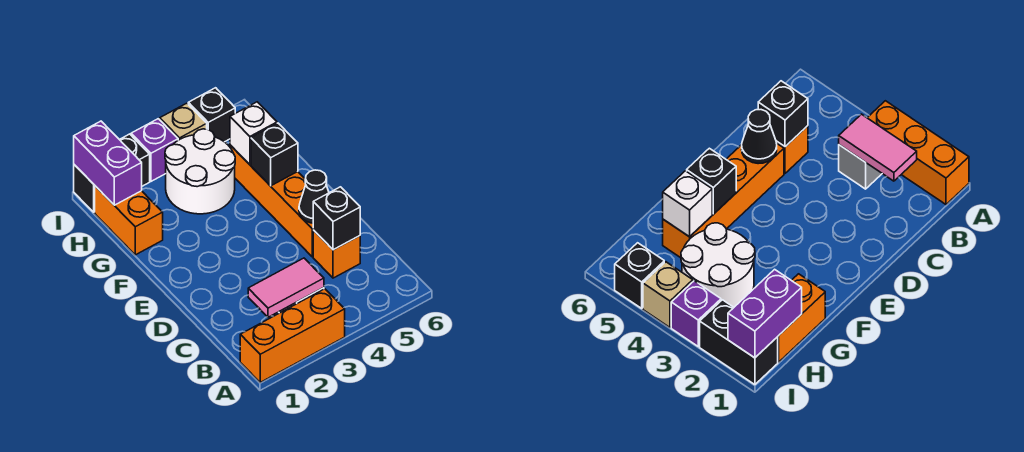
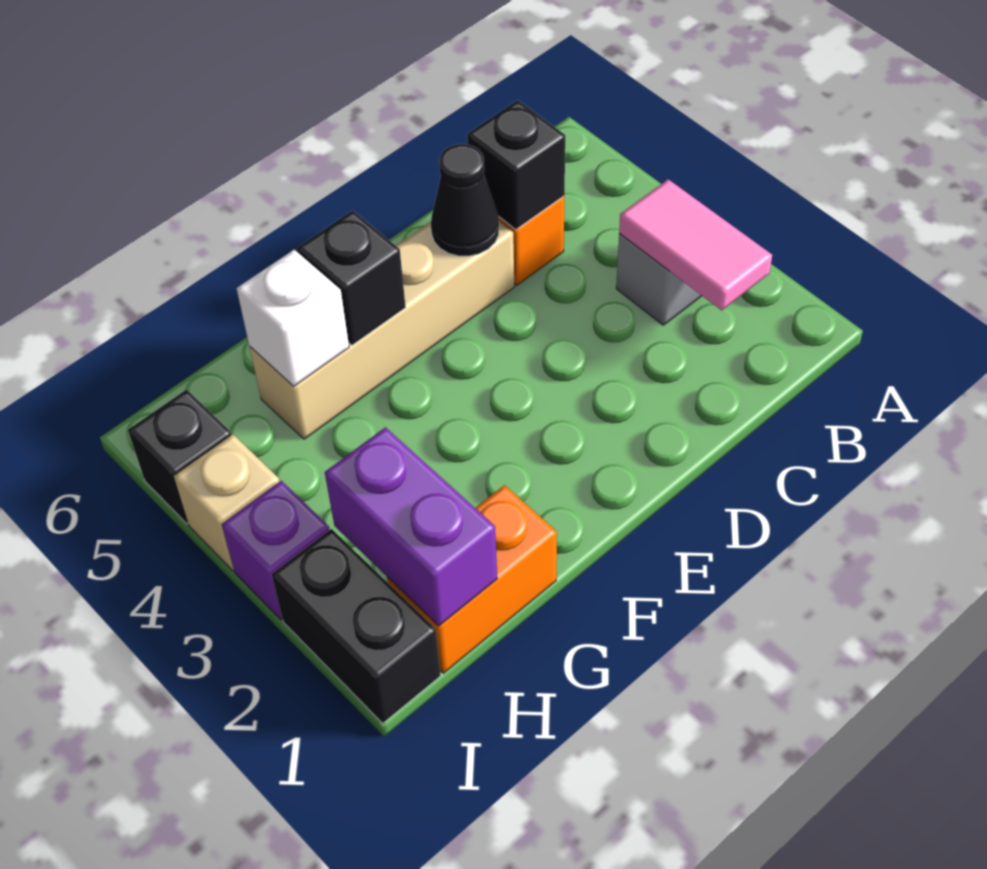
orange 1x3 brick [240,289,345,382] -> none
orange 1x4 brick [230,145,313,257] -> tan 1x4 brick [250,221,514,439]
white 2x2 round brick [165,129,235,214] -> none
purple 1x2 brick [74,121,142,205] -> purple 1x2 brick turned to [325,427,497,626]

